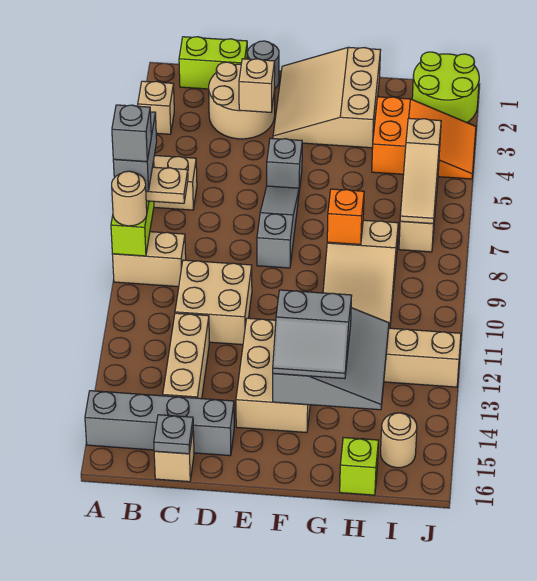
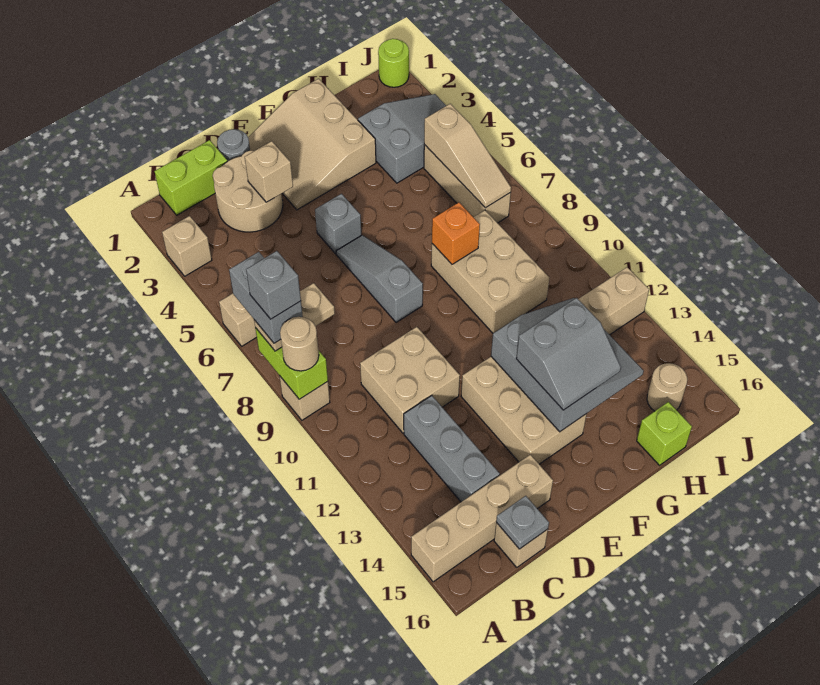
tan 1x2 brick [112,232,186,287] -> tan 1x1 brick [280,377,330,420]
grey 1x4 brick [85,391,234,456] -> tan 1x4 brick [411,455,553,582]
tan 1x3 brick [163,313,209,399] -> grey 1x3 brick [404,396,500,502]
tan 2x3 slope [323,220,398,328] -> tan 2x3 brick [431,210,549,333]
orange 2x3 slope [372,97,476,179] -> grey 2x3 slope [358,94,446,183]
lime 2x2 round brick [412,52,479,122] -> lime 1x1 round brick [378,39,409,87]

